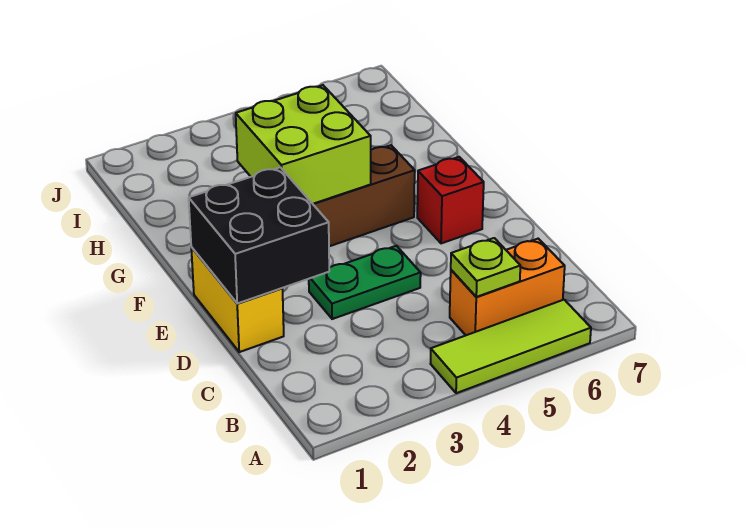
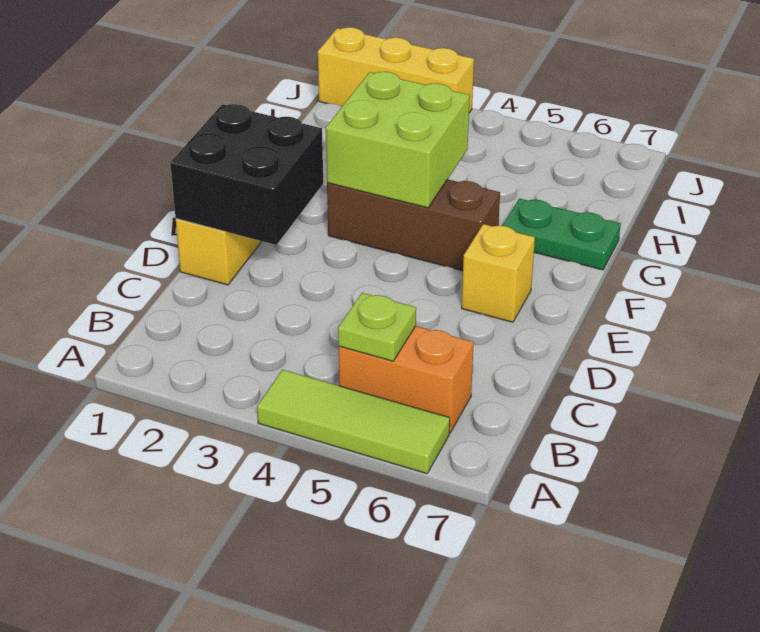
green 1x2 plate [309,246,421,319] -> green 1x2 plate moved to [503,198,621,270]
red 1x1 brick [417,157,484,243] -> yellow 1x1 brick [462,224,535,322]
none -> yellow 1x3 brick [318,27,474,113]

